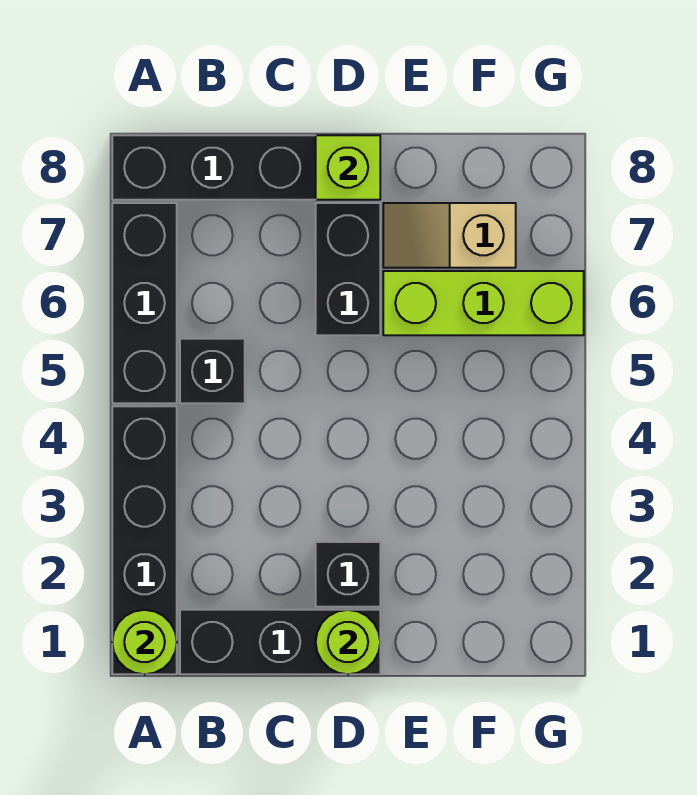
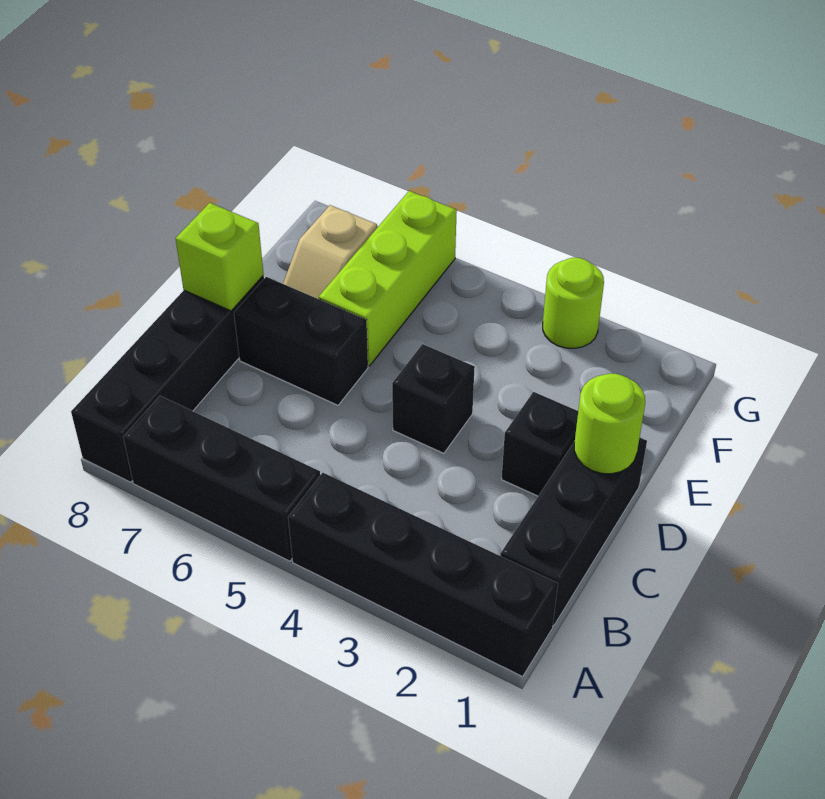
lime 1x1 round brick [112,610,177,674] -> lime 1x1 round brick moved to [543,258,604,348]
black 1x1 brick [180,339,245,403] -> black 1x1 brick moved to [392,344,475,453]

